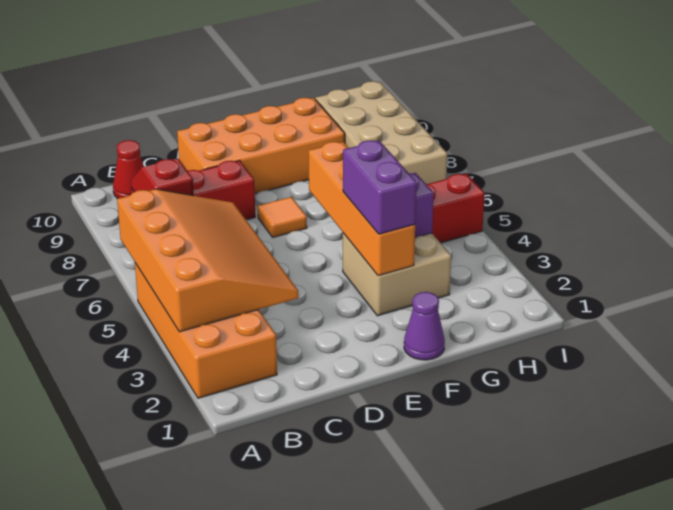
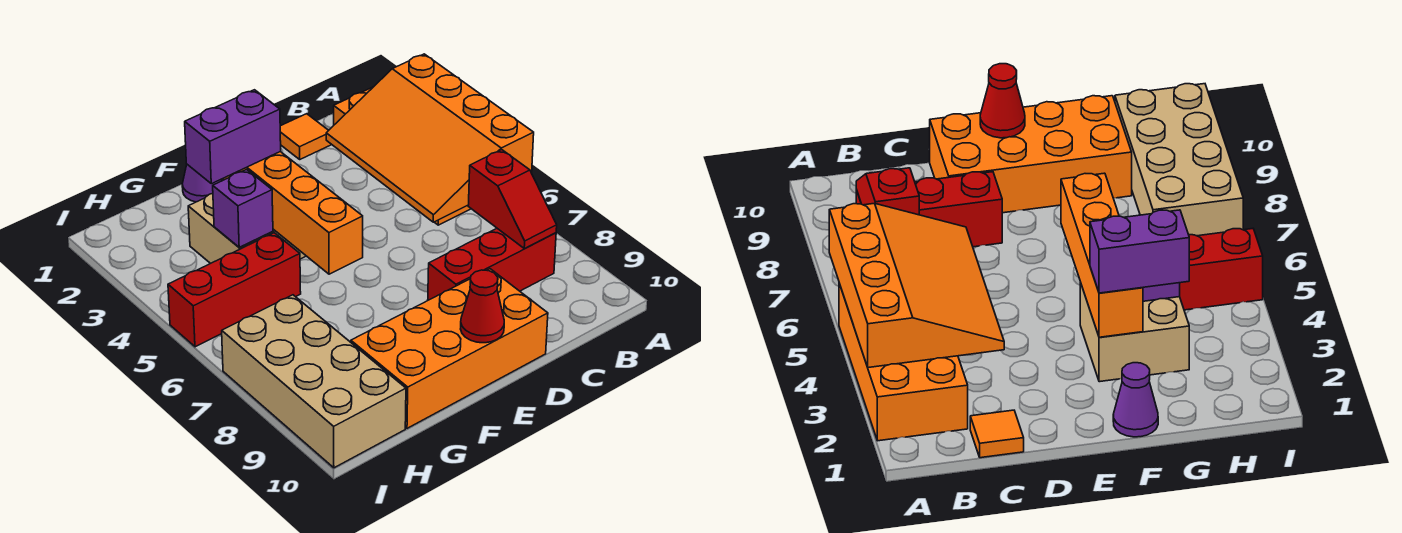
red 1x1 cone [113,140,144,199] -> red 1x1 cone moved to [461,270,504,343]
orange 1x1 tile [258,197,307,237] -> orange 1x1 tile moved to [280,114,331,159]
purple 1x2 brick [343,140,417,234] -> purple 1x2 brick turned to [185,90,281,184]

